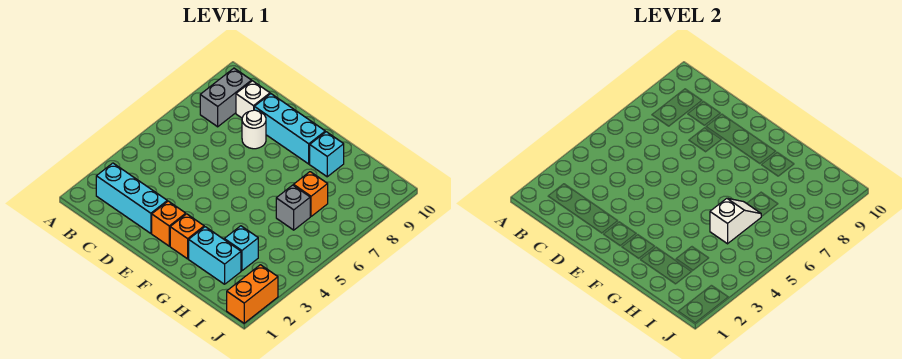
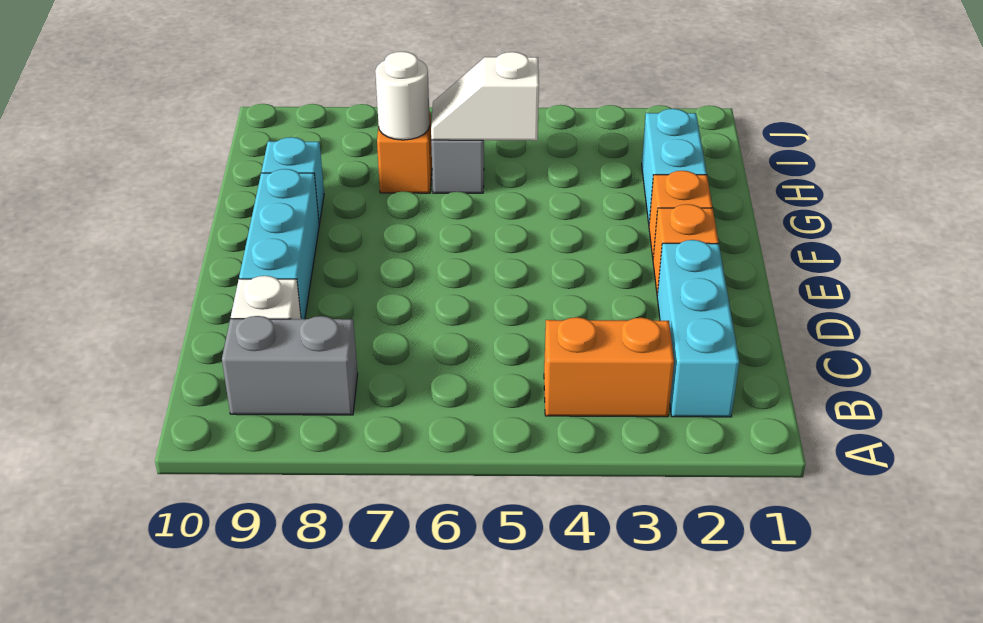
white 1x1 round brick [242,110,266,149] -> white 1x1 round brick moved to [375,52,430,140]
cyan 1x1 brick [224,226,258,271] -> none
orange 1x2 brick [227,265,278,323] -> orange 1x2 brick moved to [544,317,674,417]

